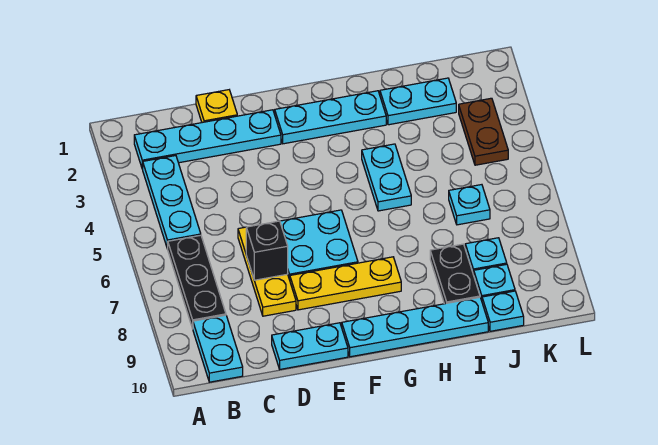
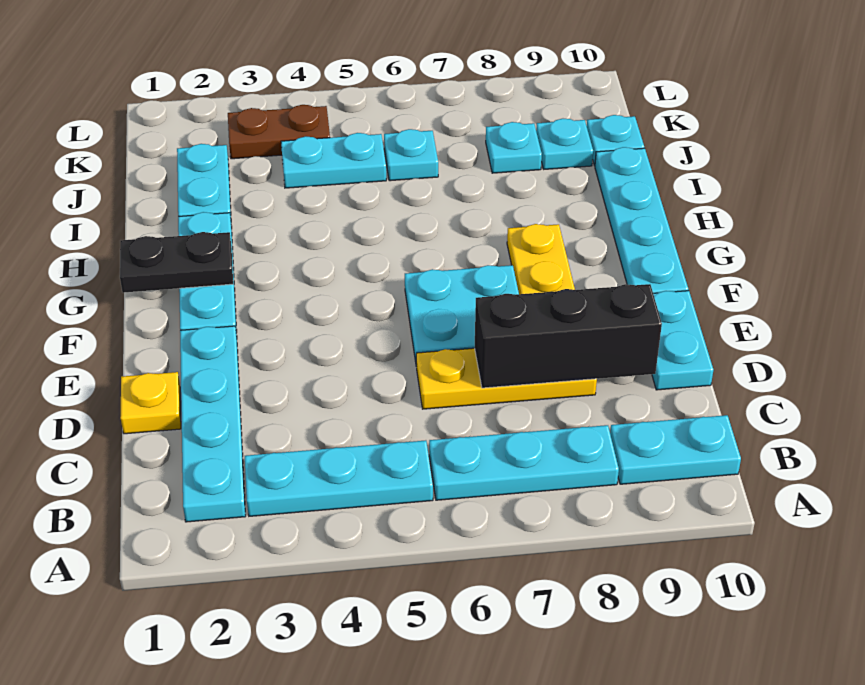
black 1x3 plate [168,235,226,329] -> cyan 1x3 plate [429,425,619,500]
black 1x1 brick [246,221,288,280] -> black 1x3 brick [475,284,662,388]
cyan 1x2 plate [362,144,411,211] -> cyan 1x2 plate moved to [281,133,386,188]
black 1x2 plate [430,244,480,304] -> black 1x2 plate moved to [120,232,233,293]

